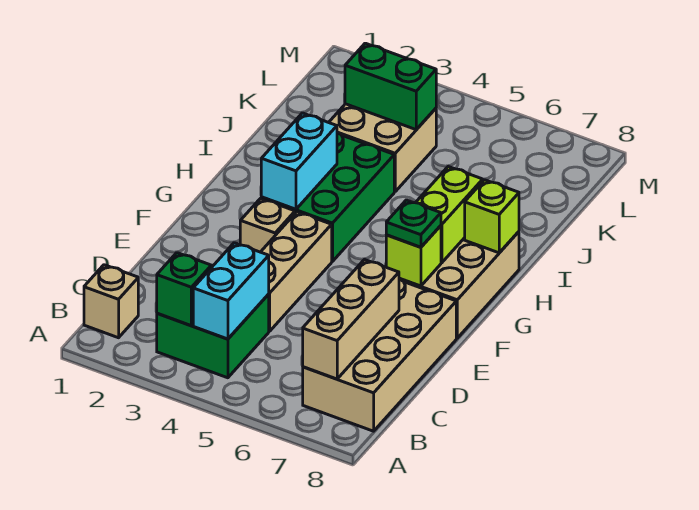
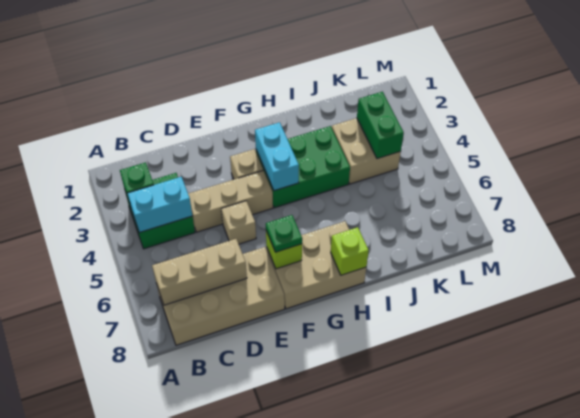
tan 1x1 brick [84,265,138,338] -> tan 1x1 brick moved to [221,201,256,244]
cyan 1x2 brick [261,113,337,209] -> cyan 1x2 brick turned to [255,122,299,191]
lime 1x2 brick [416,167,483,263] -> none

